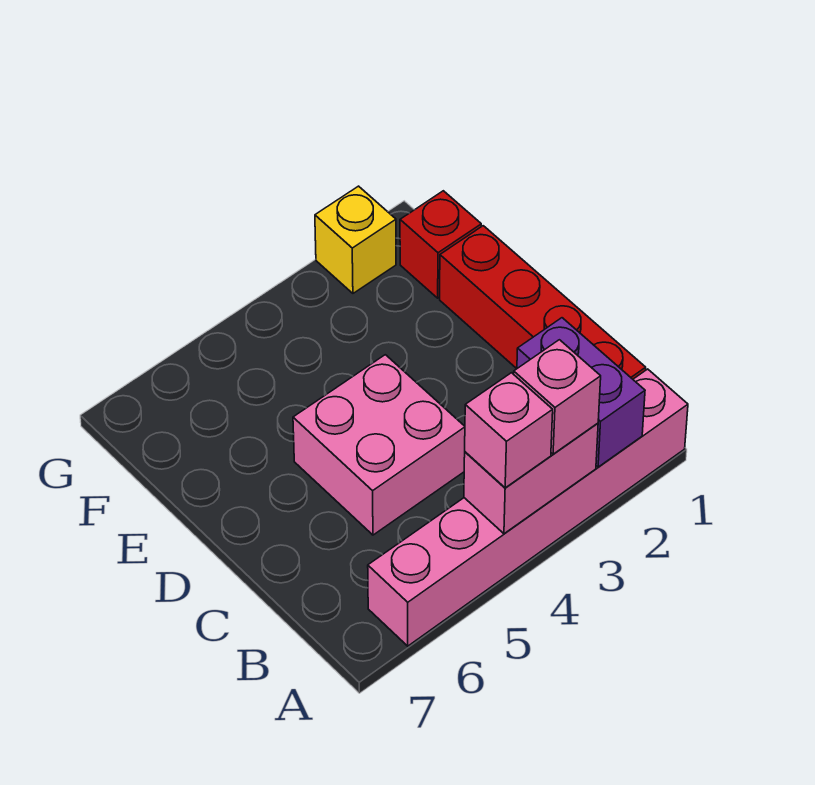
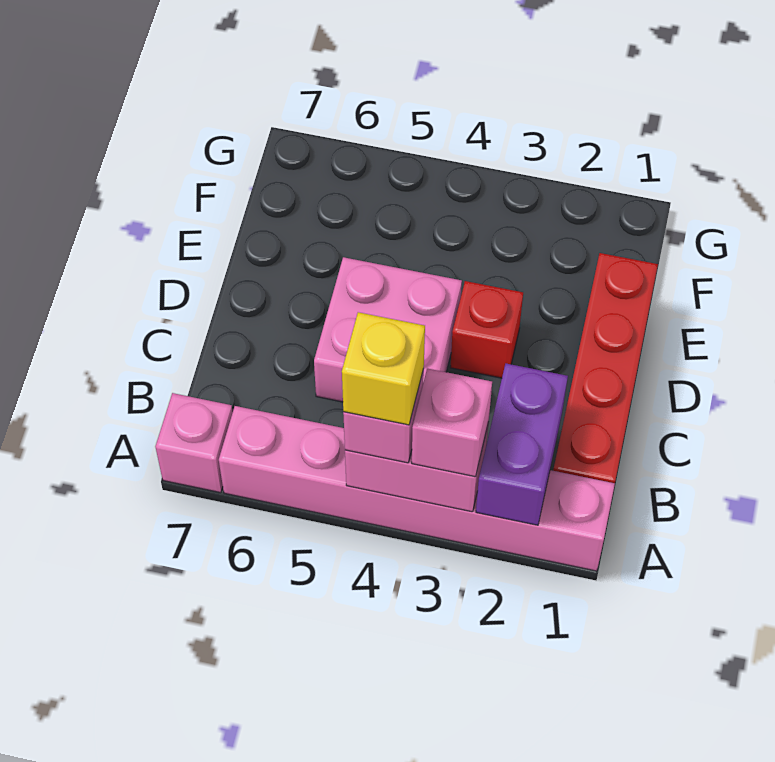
none -> pink 1x1 brick [155,393,233,493]
red 1x1 brick [400,191,481,298] -> red 1x1 brick moved to [450,281,523,378]
yellow 1x1 brick [315,186,396,293] -> yellow 1x1 brick moved to [342,312,425,425]

